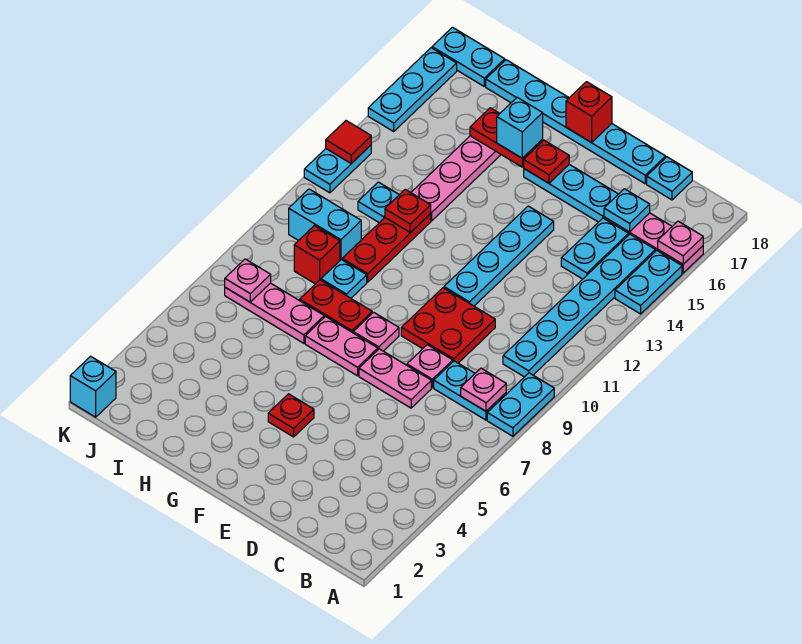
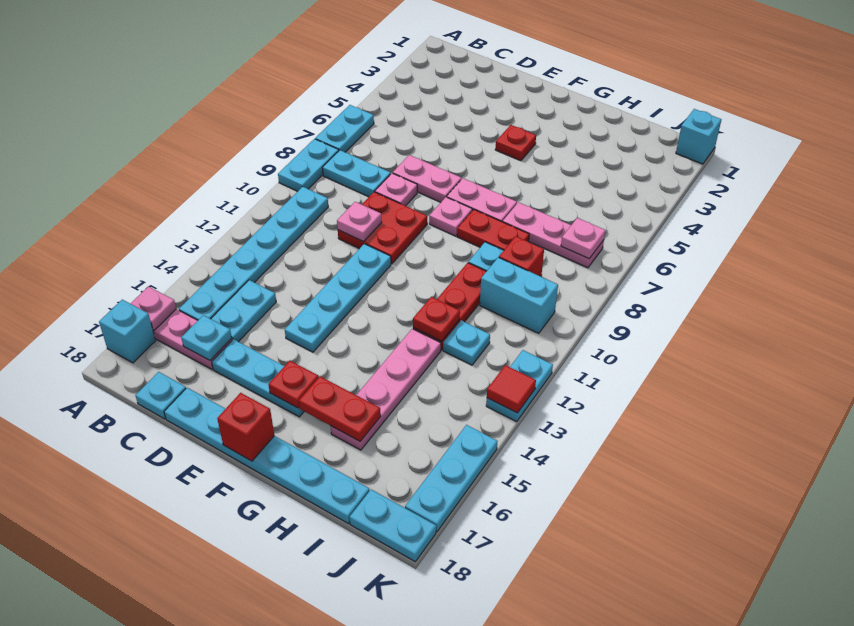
cyan 1x2 plate [615,250,682,314] -> cyan 1x2 plate moved to [315,105,374,152]
pink 1x1 plate [461,368,506,411] -> pink 1x1 plate moved to [337,202,382,242]
cyan 1x1 brick [497,97,543,158] -> cyan 1x1 brick moved to [99,300,156,363]

